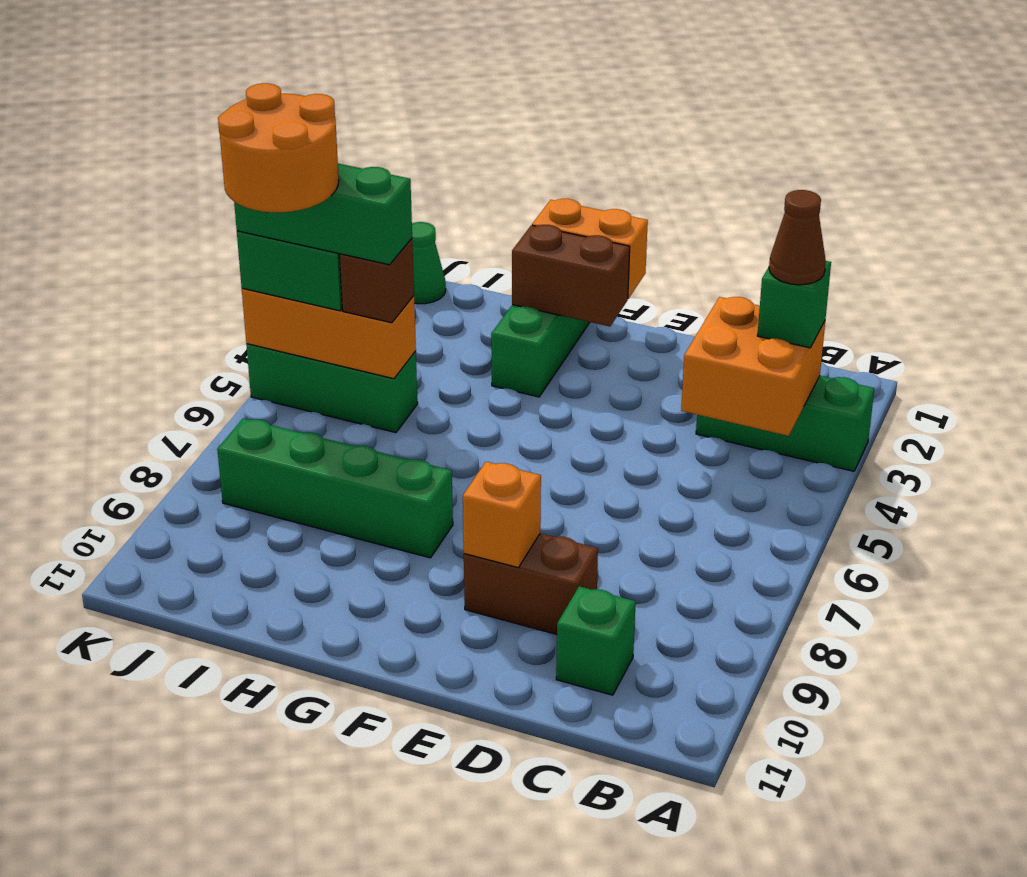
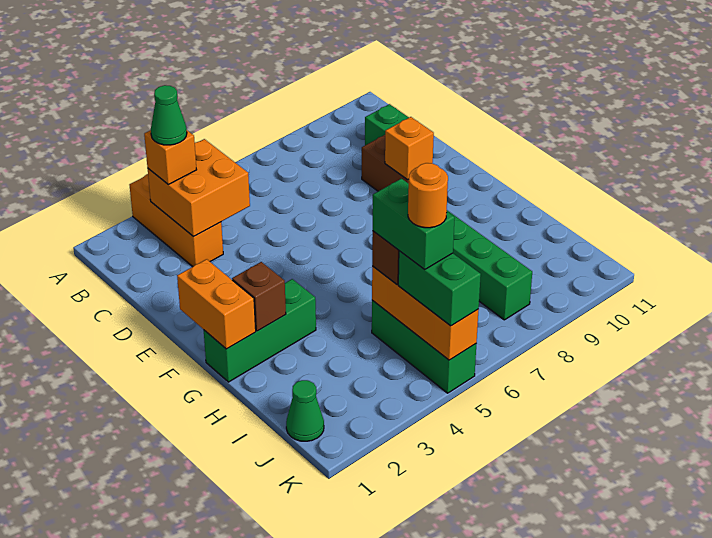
green 1x3 brick [696,376,874,471] -> orange 1x3 brick [130,174,223,267]
green 1x1 brick [757,261,831,348] -> orange 1x1 brick [144,130,197,184]
brown 1x1 cone [769,190,826,285] -> green 1x1 cone [151,85,187,145]
brown 1x2 brick [512,225,630,326] -> brown 1x1 brick [232,262,286,331]
green 1x3 brick [234,164,412,265] -> green 1x2 brick [373,179,455,270]
orange 2x2 round brick [218,83,339,212] -> orange 1x1 round brick [408,163,448,228]

